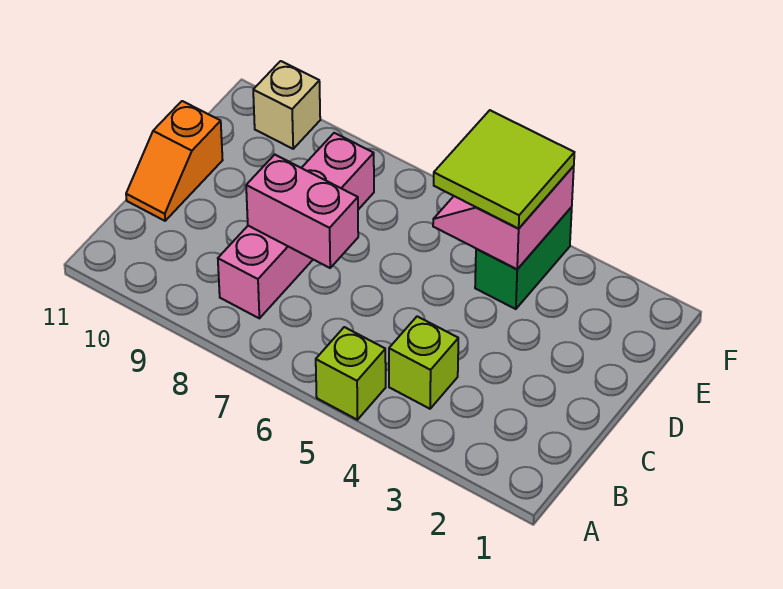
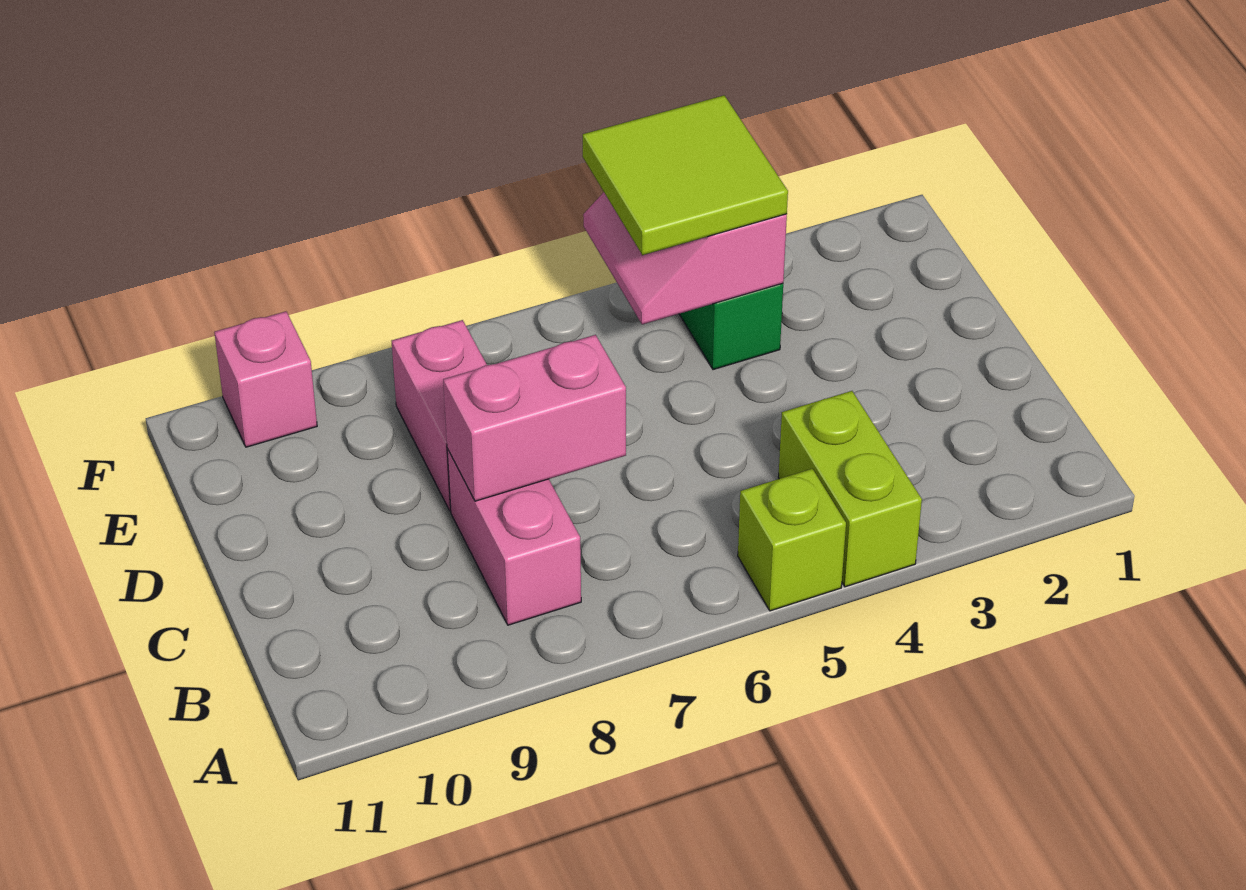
lime 1x1 brick [389,316,458,409] -> lime 1x2 brick [778,391,922,587]
orange 1x2 slope [126,101,223,221] -> none
tan 1x1 brick [253,61,320,149] -> pink 1x1 brick [214,311,317,447]

